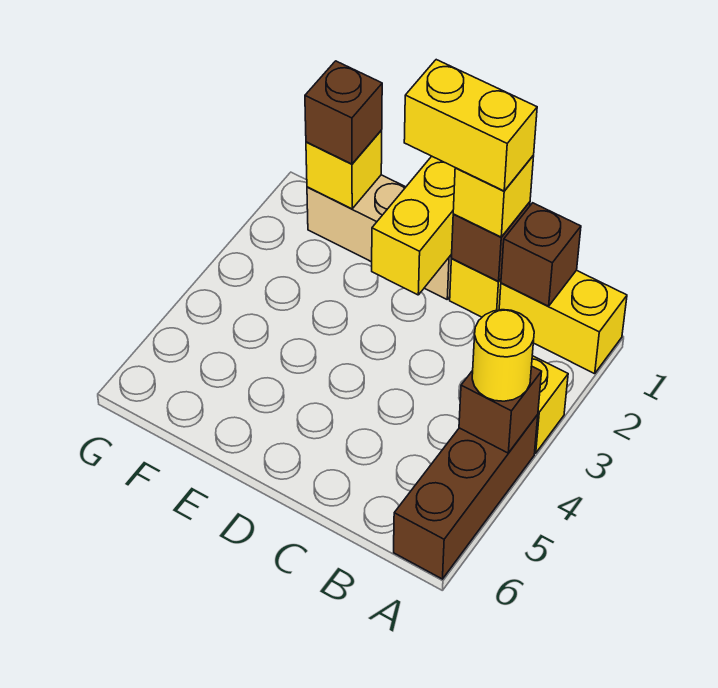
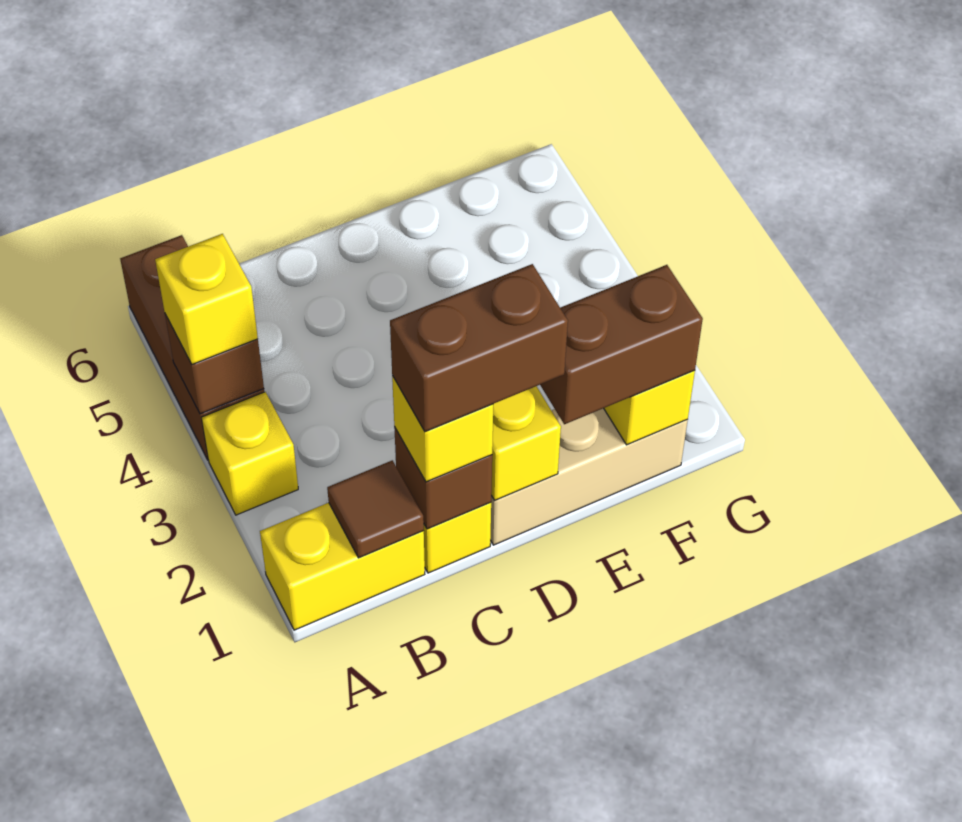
yellow 1x1 round brick [472,310,534,401] -> yellow 1x1 brick [155,234,258,364]
brown 1x1 brick [501,203,581,306] -> brown 1x1 tile [327,460,424,558]
yellow 1x2 brick [404,60,537,191] -> brown 1x2 brick [390,264,568,432]
brown 1x1 brick [305,61,382,164] -> brown 1x2 brick [540,265,703,424]

